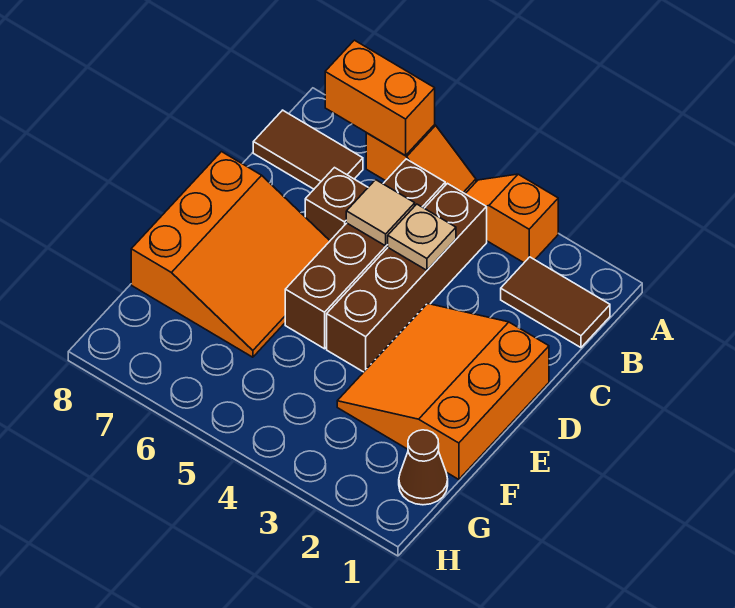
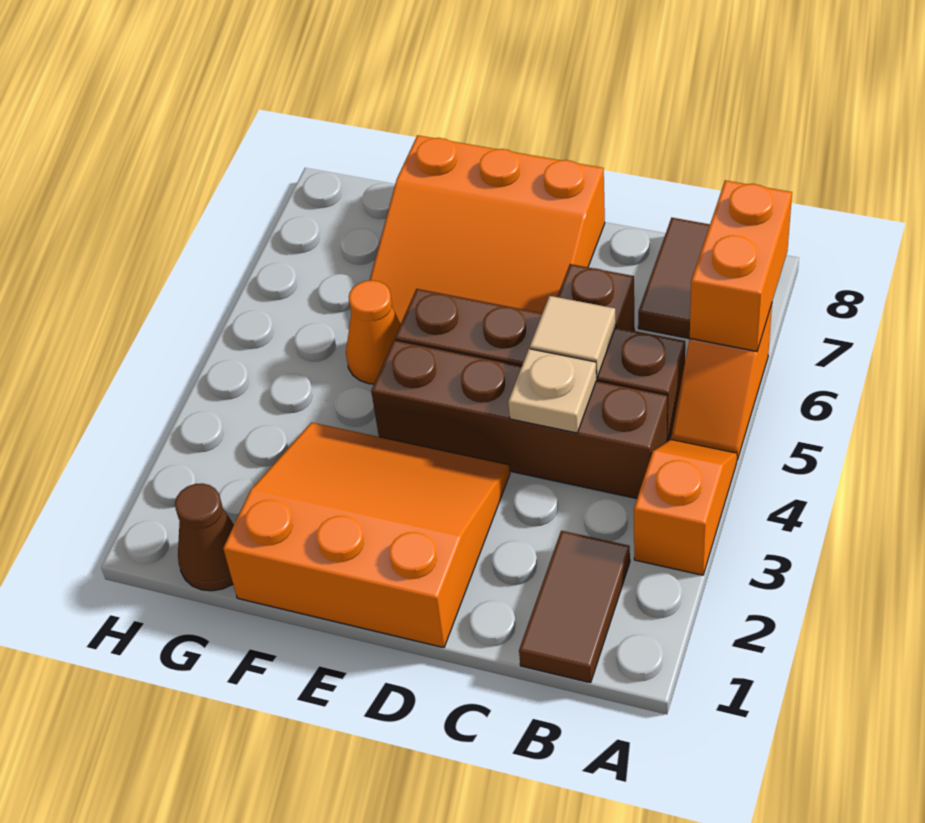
none -> orange 1x1 cone [346,280,401,384]

